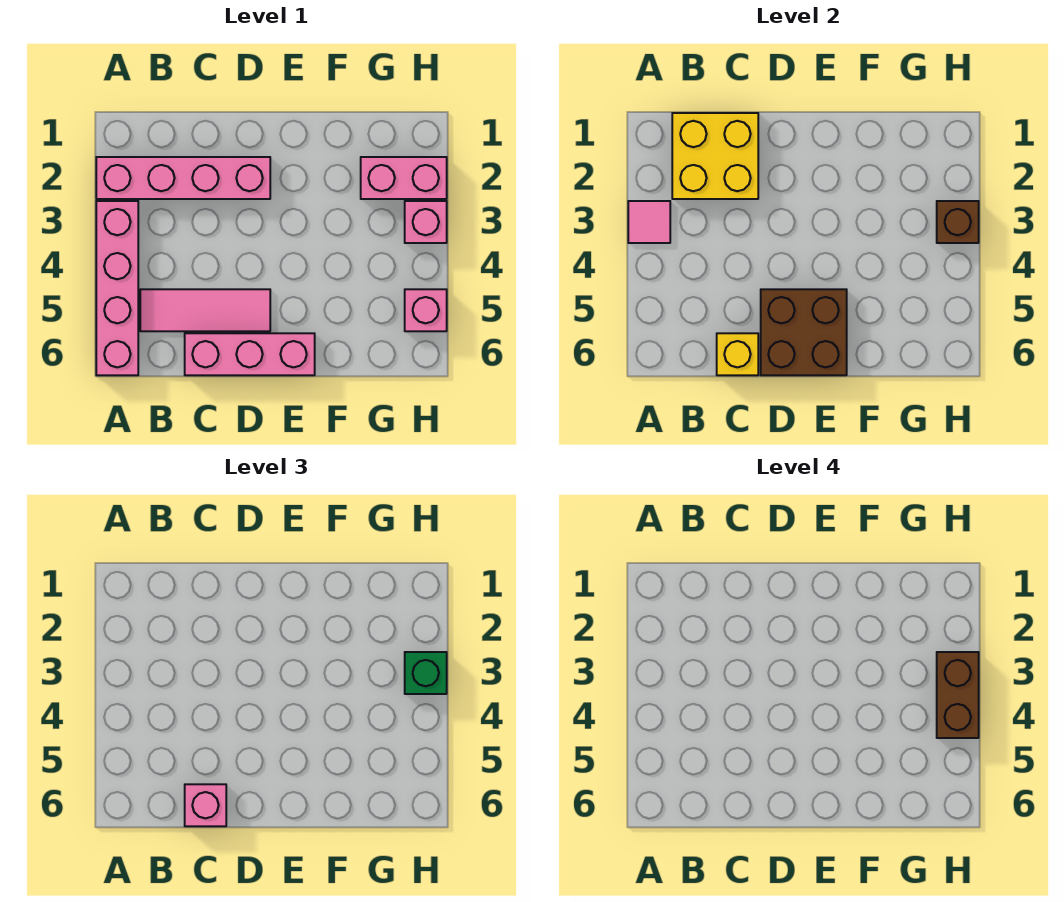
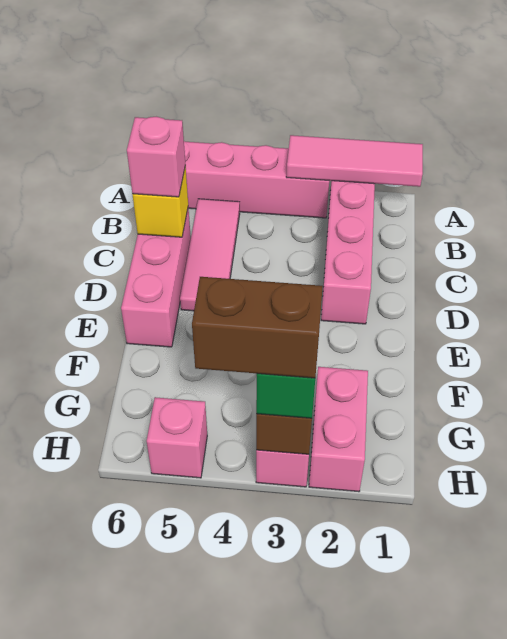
pink 1x1 tile [628,201,670,243] -> pink 1x3 tile [286,135,423,187]
yellow 2x2 brick [672,113,758,199] -> none
brown 2x2 brick [761,289,847,375] -> none

